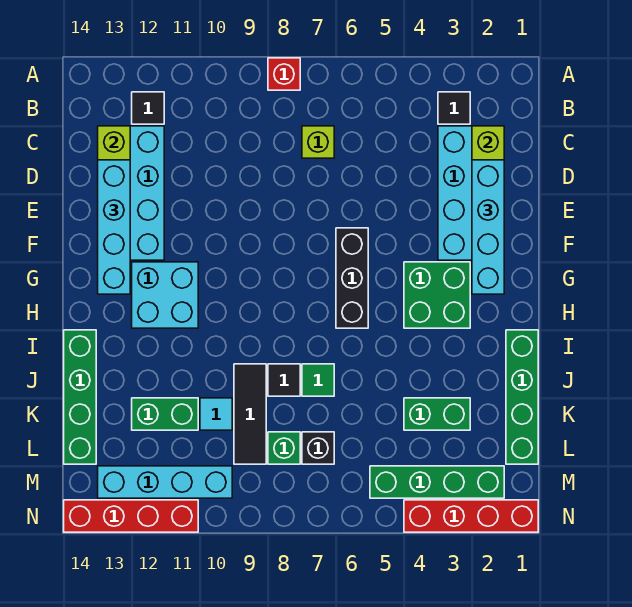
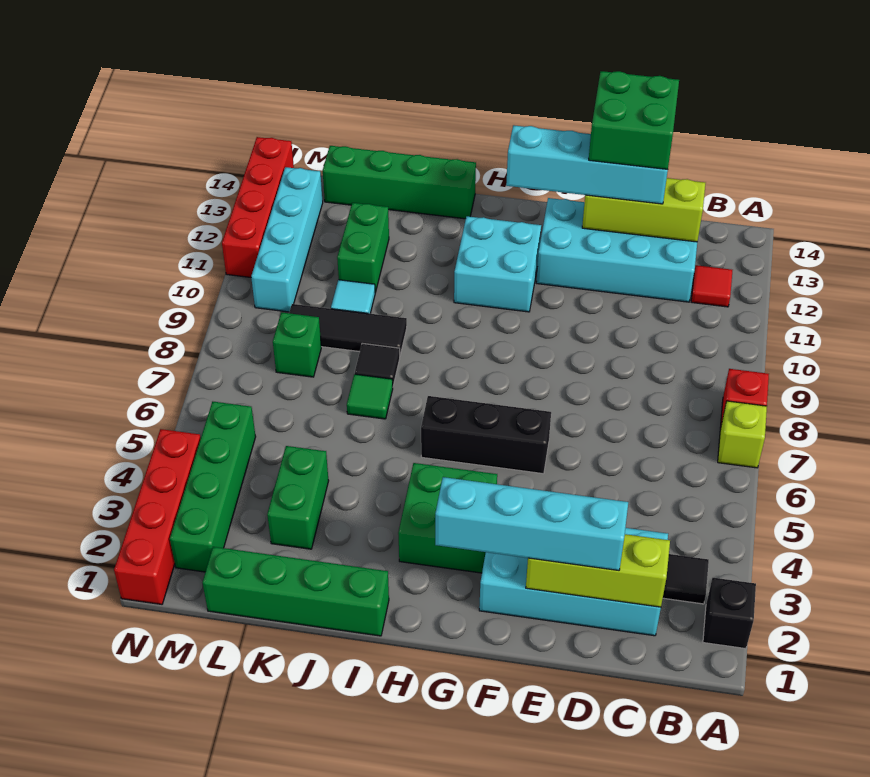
black 1x1 tile [132,92,164,124] -> red 1x1 tile [691,265,732,307]
lime 1x1 brick [302,126,334,158] -> lime 1x1 brick moved to [718,401,767,468]
none -> green 2x2 brick [589,71,679,169]
black 1x1 brick [302,432,334,464] -> black 1x1 brick moved to [703,578,756,649]

